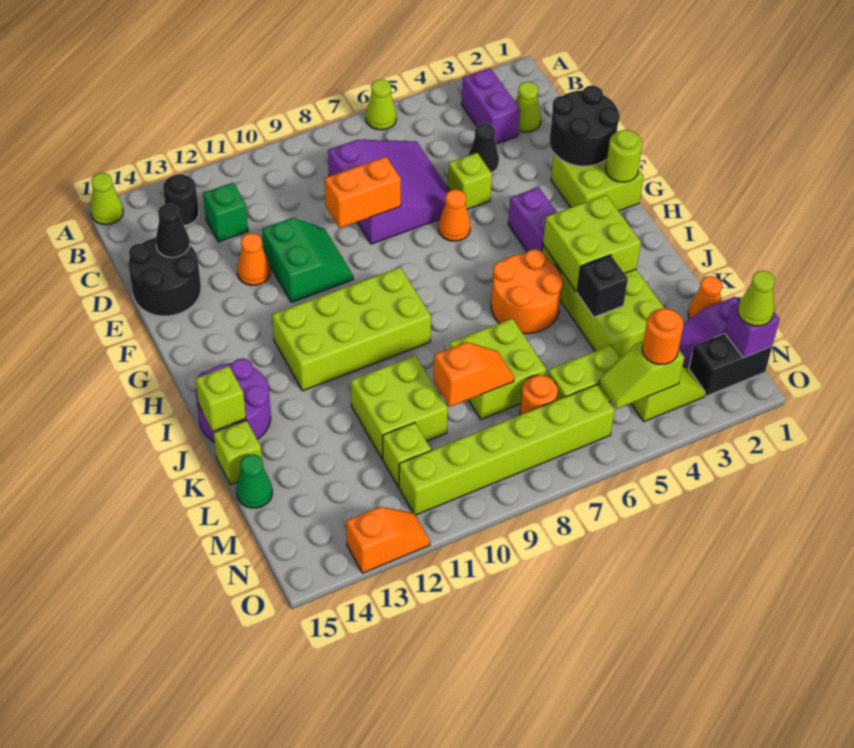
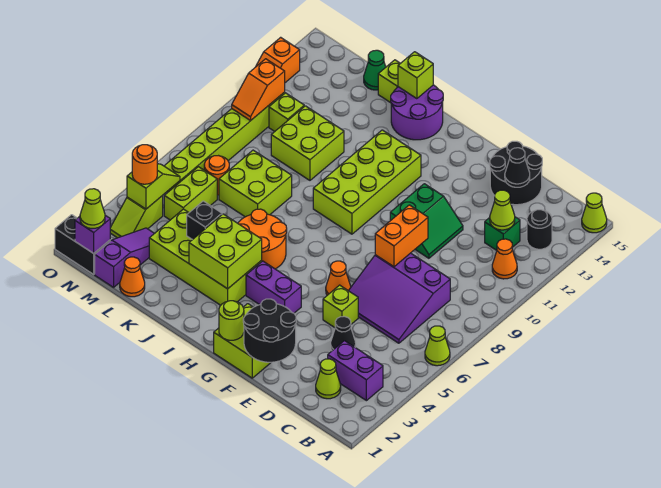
none -> lime 1x1 cone [490,190,515,230]
green 2x2 slope [262,218,353,302] -> green 2x2 slope turned to [390,184,463,258]
orange 1x1 cone [237,233,270,285] -> orange 1x1 cone moved to [492,239,517,279]
orange 1x2 slope [434,342,514,407] -> orange 1x2 slope moved to [232,59,285,121]
black 1x2 brick [689,333,772,396] -> black 1x2 brick turned to [55,215,110,274]

